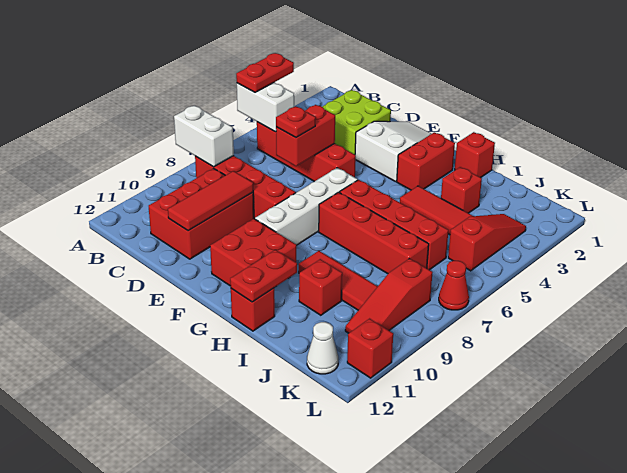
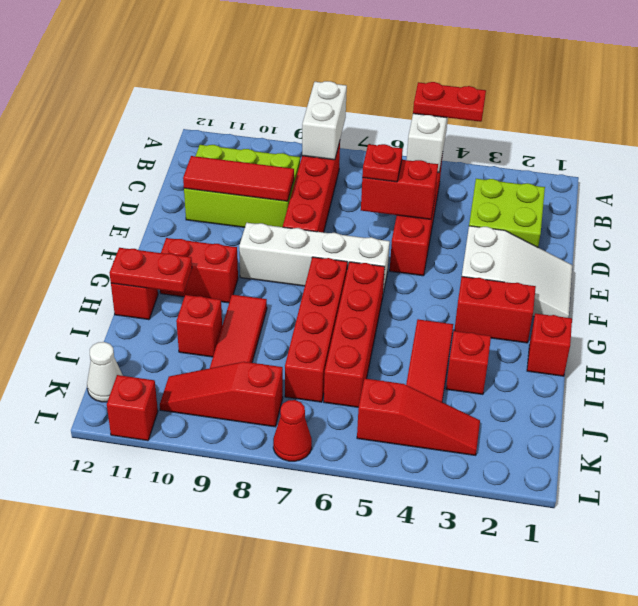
red 2x3 brick [149,169,254,259] -> lime 2x3 brick [184,145,300,227]
red 2x2 brick [210,219,296,286] -> red 1x2 brick [160,238,238,303]

